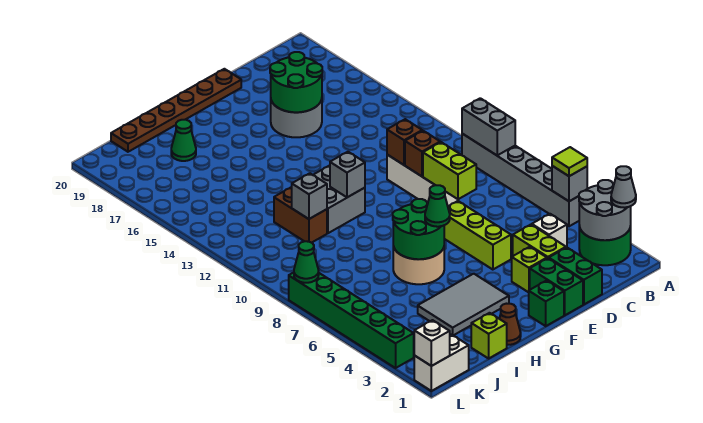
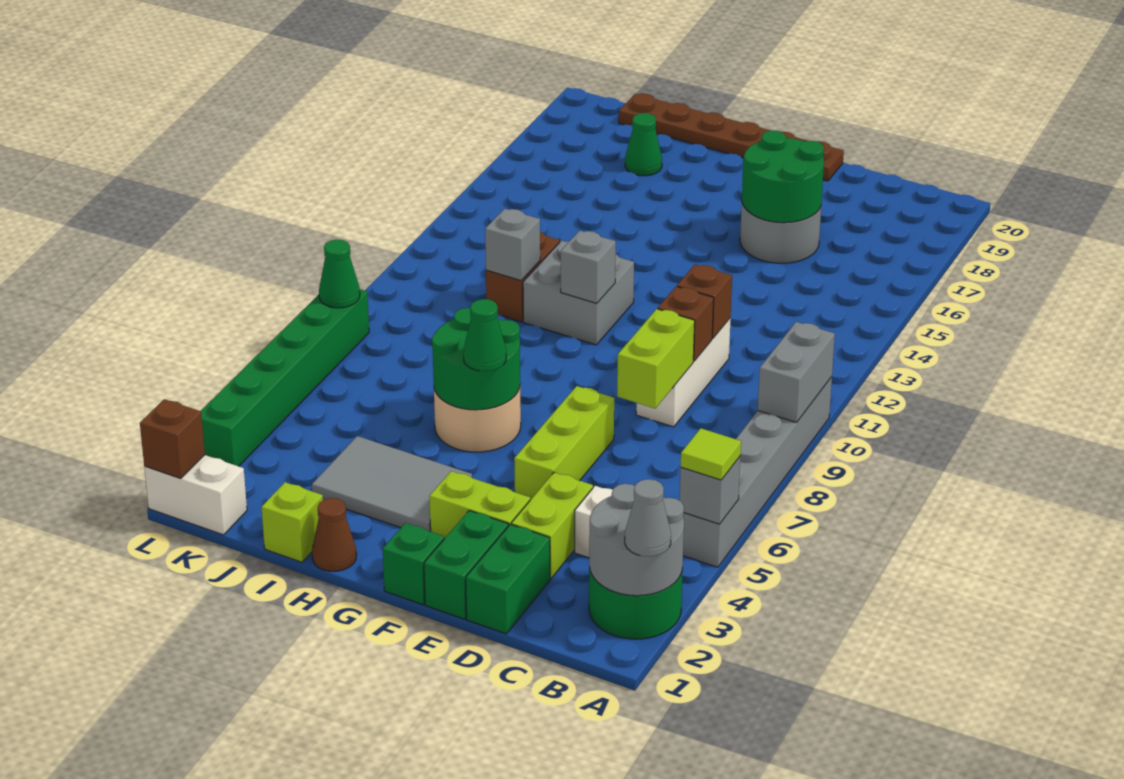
lime 1x1 brick [512,247,547,292] -> lime 1x2 brick [429,471,530,539]
white 1x1 brick [414,320,450,366] -> brown 1x1 brick [140,399,205,478]

